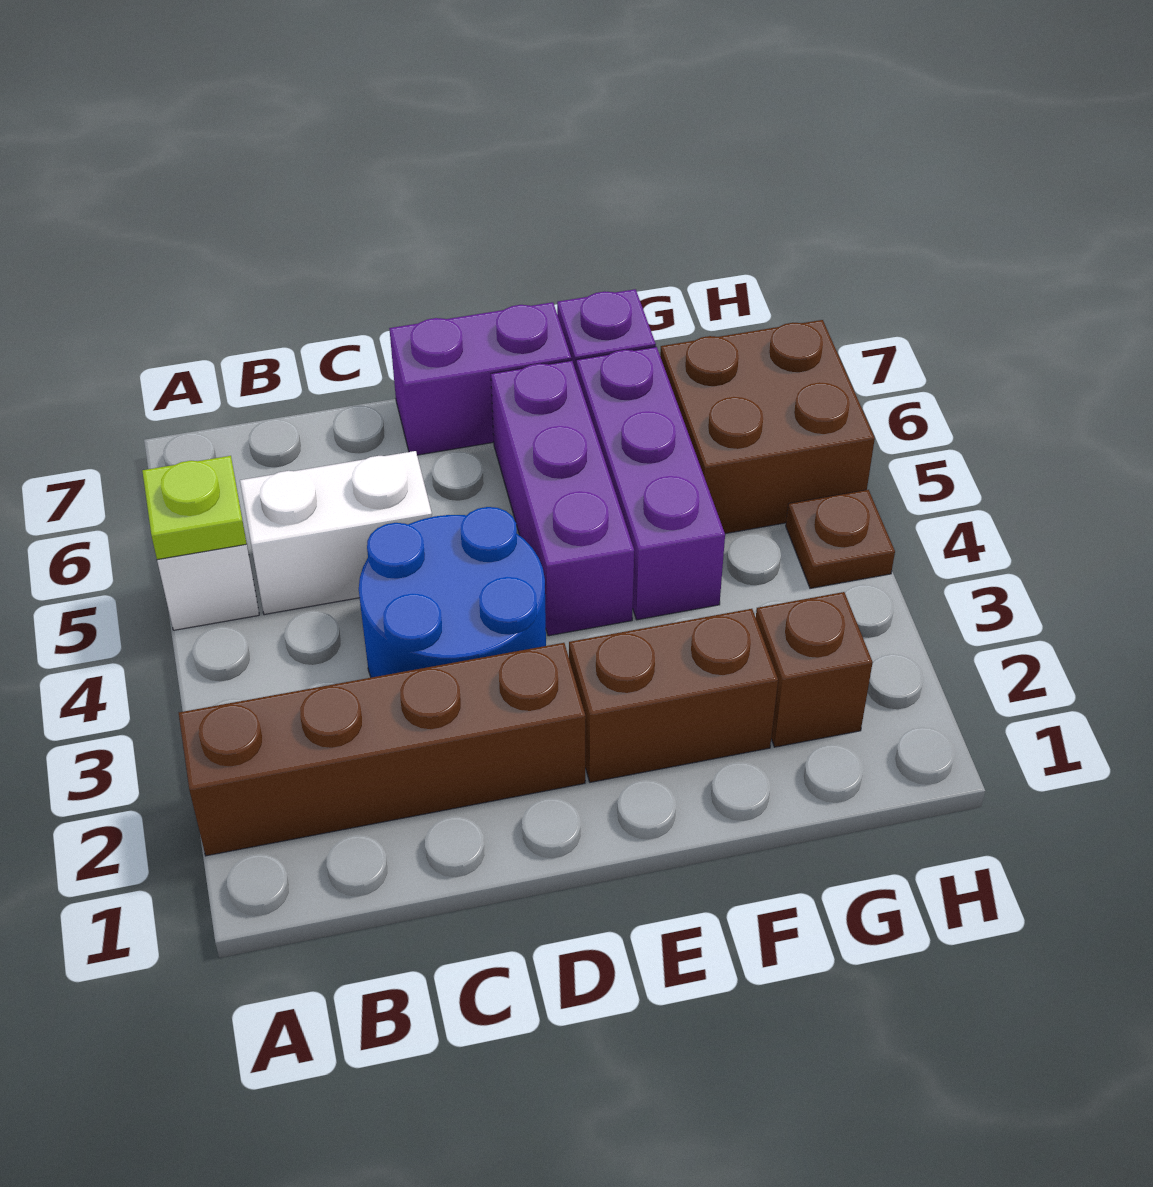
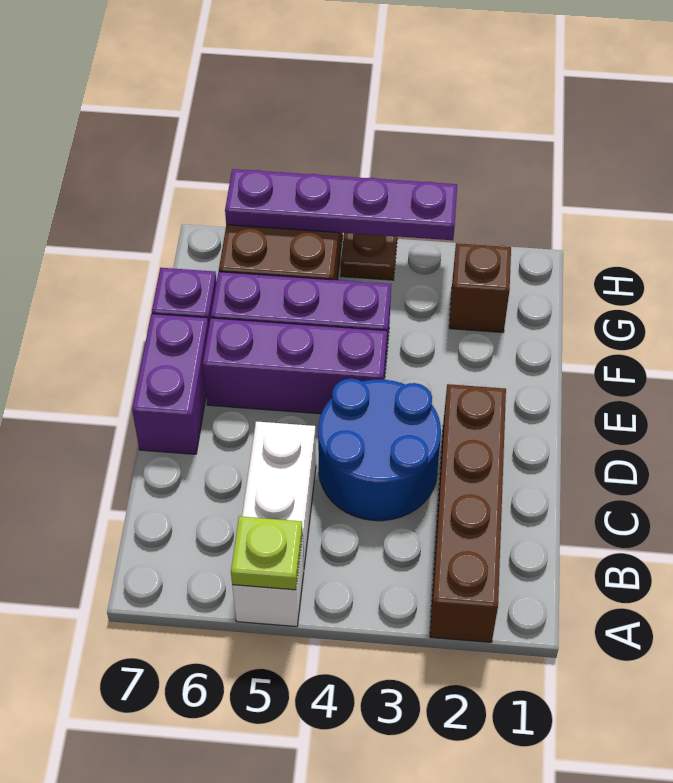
brown 1x2 brick [569,609,778,782] -> none
none -> purple 1x4 plate [225,169,457,240]

